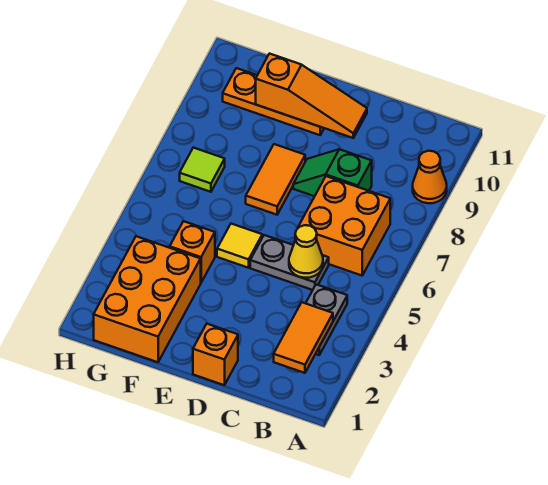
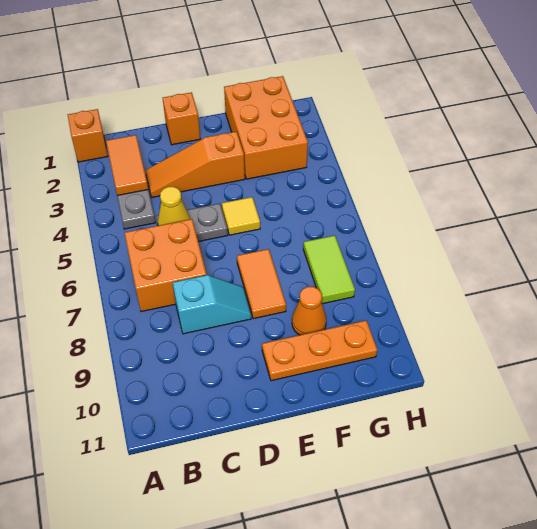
orange 1x1 cone [413,151,447,203] -> orange 1x1 cone moved to [292,287,326,335]
green 1x2 slope [293,149,372,196] -> cyan 1x2 slope [173,275,251,334]
orange 1x3 slope [256,54,367,138] -> orange 1x3 slope moved to [145,132,245,197]
orange 1x1 brick [170,221,215,282] -> orange 1x1 brick moved to [68,109,108,162]
lime 1x1 tile [180,148,225,192] -> lime 1x2 tile [303,235,355,304]

